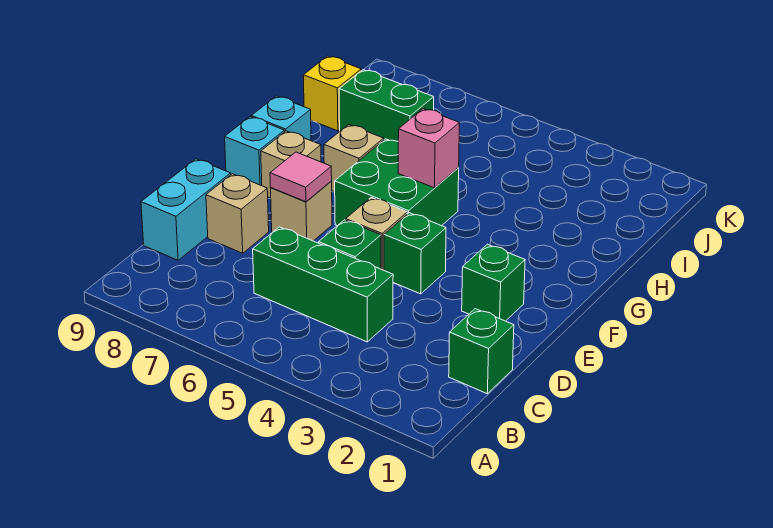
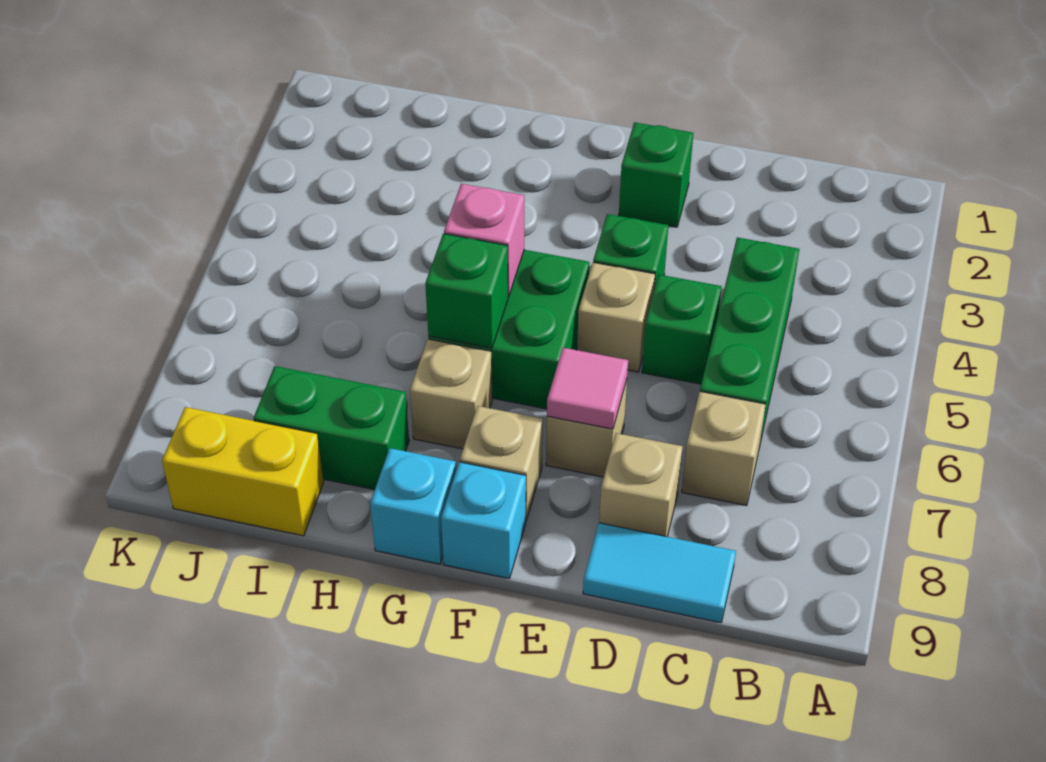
green 1x1 brick [449,309,514,394] -> green 1x1 brick moved to [425,234,508,348]
none -> tan 1x1 brick [682,392,766,506]
cyan 1x2 brick [141,159,231,260] -> cyan 1x2 tile [583,523,736,623]
green 1x2 brick [339,70,434,141] -> green 1x2 brick turned to [254,366,409,490]
yellow 1x1 brick [303,56,361,131] -> yellow 1x2 brick [162,407,324,536]

